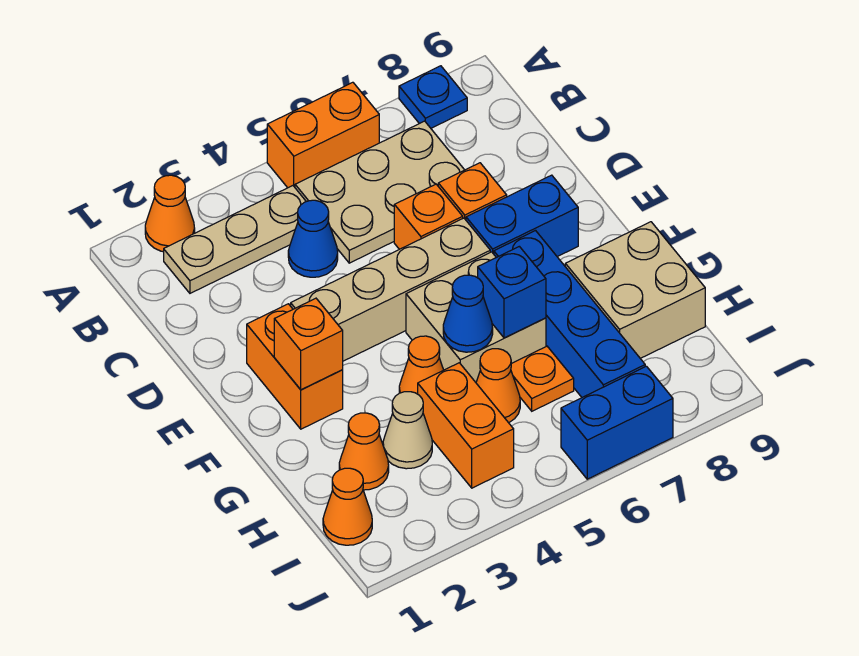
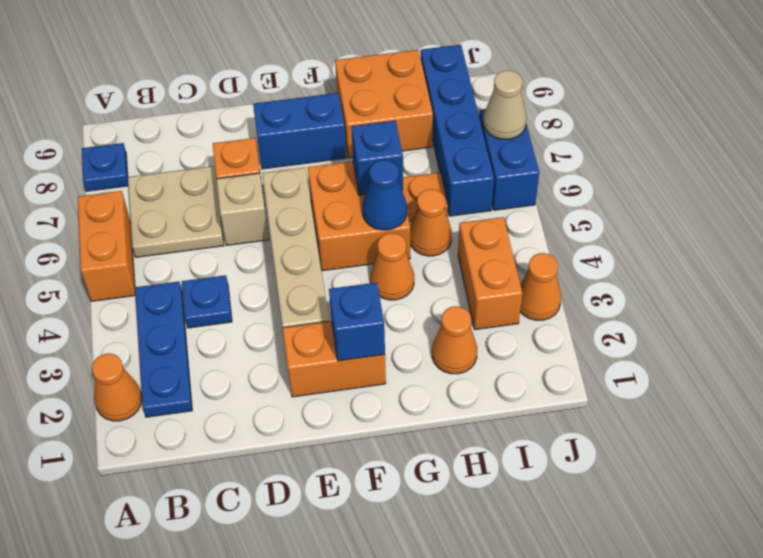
tan 1x3 plate [164,186,306,293] -> blue 1x3 plate [135,282,192,417]
tan 2x3 plate [295,121,464,263] -> tan 2x2 plate [128,166,224,257]
blue 1x1 cone [288,200,338,277] -> blue 1x1 plate [182,275,232,328]
orange 1x1 brick [394,184,463,249] -> tan 1x1 brick [216,173,269,245]
blue 1x2 brick [466,175,578,257] -> blue 1x2 brick turned to [253,93,346,169]
orange 1x1 brick [274,298,343,390] -> blue 1x1 brick [329,282,385,361]
tan 2x2 brick [406,252,546,382] -> orange 2x2 brick [308,161,410,271]
blue 1x4 brick [494,231,645,397] -> blue 1x4 brick turned to [421,45,494,216]
tan 2x2 brick [565,222,705,358] -> orange 2x2 brick [335,50,433,158]
tan 1x1 cone [383,392,432,469] -> tan 1x1 cone moved to [483,70,526,139]
orange 1x2 brick [418,363,514,488] -> orange 1x2 brick turned to [458,217,522,330]
orange 1x1 cone [323,468,372,545] -> orange 1x1 cone moved to [520,253,561,320]

